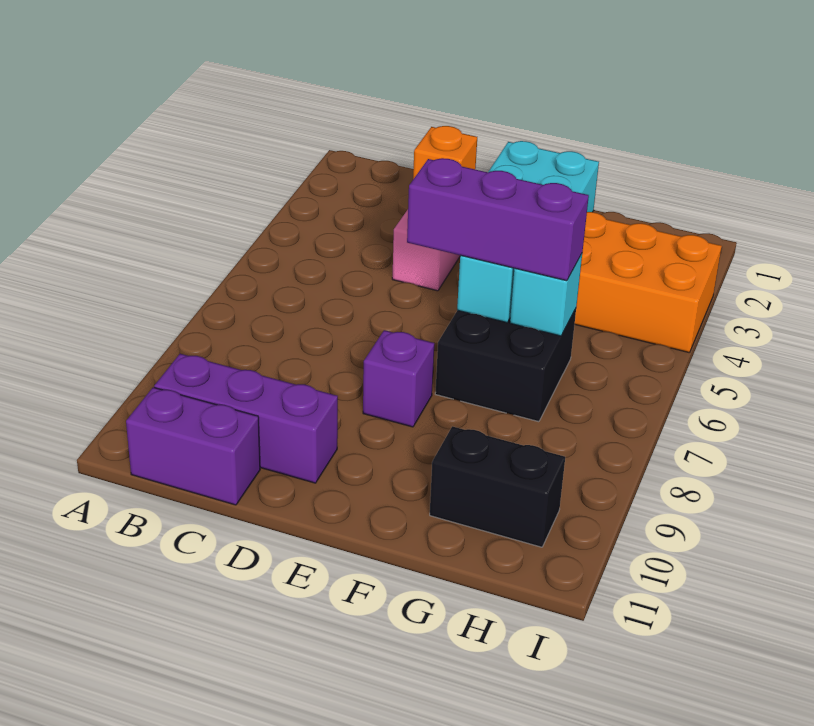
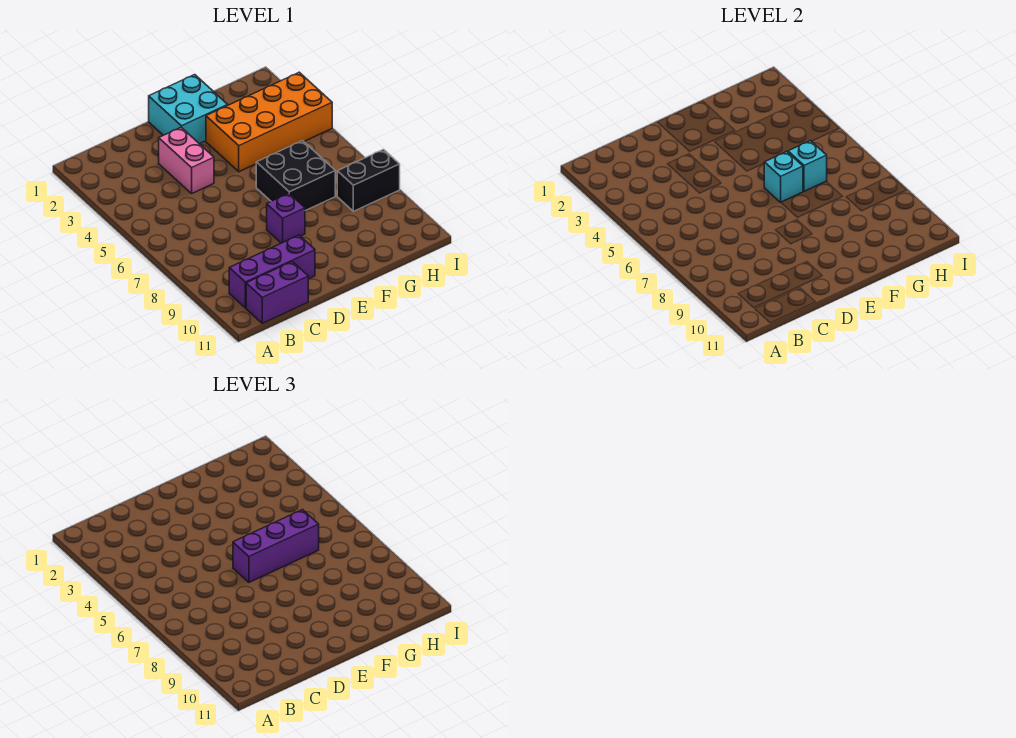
orange 1x1 brick [413,126,477,179] -> none
black 1x2 brick [430,426,565,547] -> black 1x2 brick moved to [337,149,400,211]

